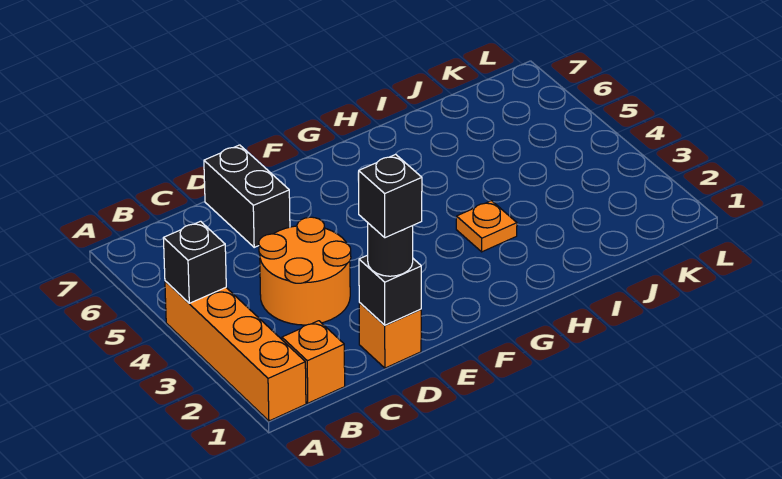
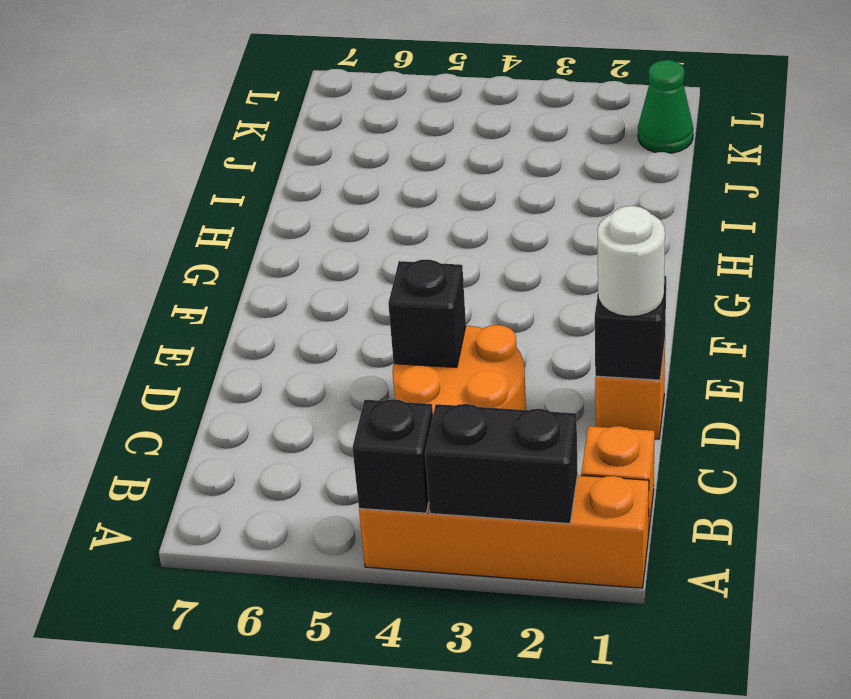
black 1x1 round brick [368,223,413,276] -> white 1x1 round brick [597,206,665,317]
black 1x1 brick [359,154,422,238] -> black 1x1 brick moved to [388,259,466,368]
black 1x2 brick [204,145,290,247] -> black 1x2 brick moved to [425,404,578,524]
orange 1x1 plate [456,201,517,252] -> none
none -> green 1x1 cone [638,60,693,153]

